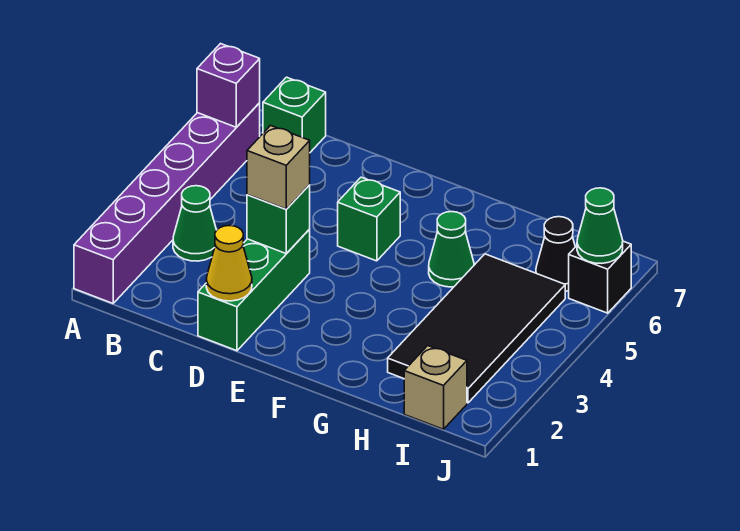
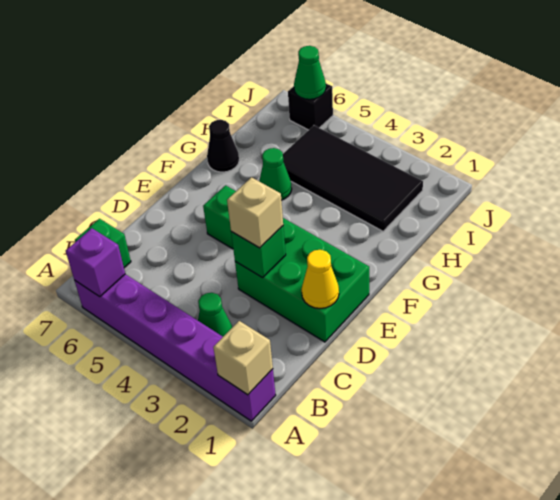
green 1x3 brick [198,229,310,351] -> green 2x3 brick [235,218,369,342]
tan 1x1 brick [404,346,467,429] -> tan 1x1 brick moved to [213,321,273,395]
black 1x1 cone [536,217,575,291] -> black 1x1 cone moved to [207,120,239,172]

